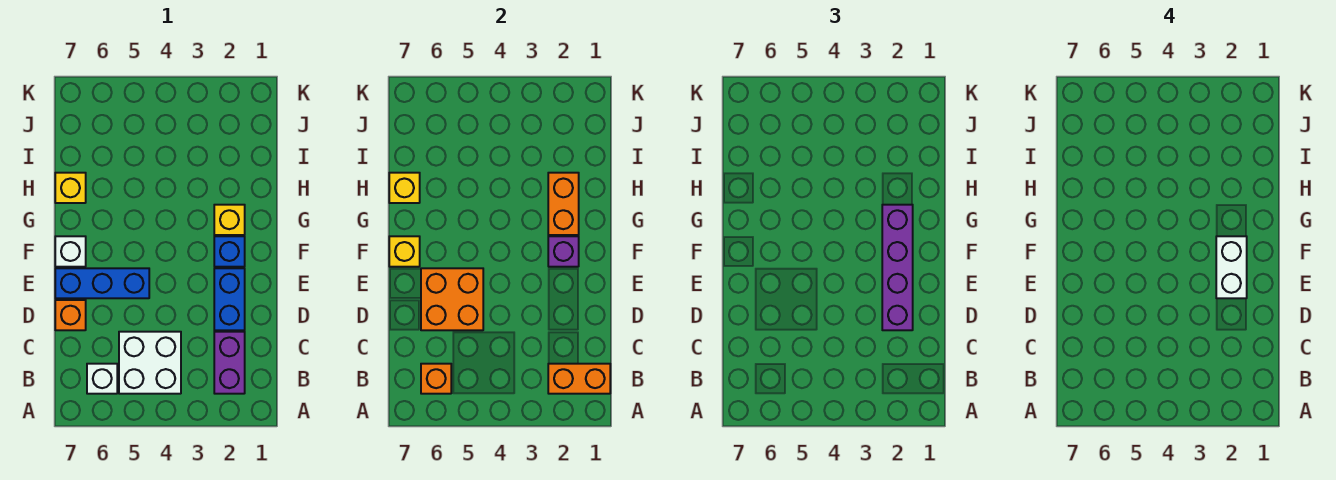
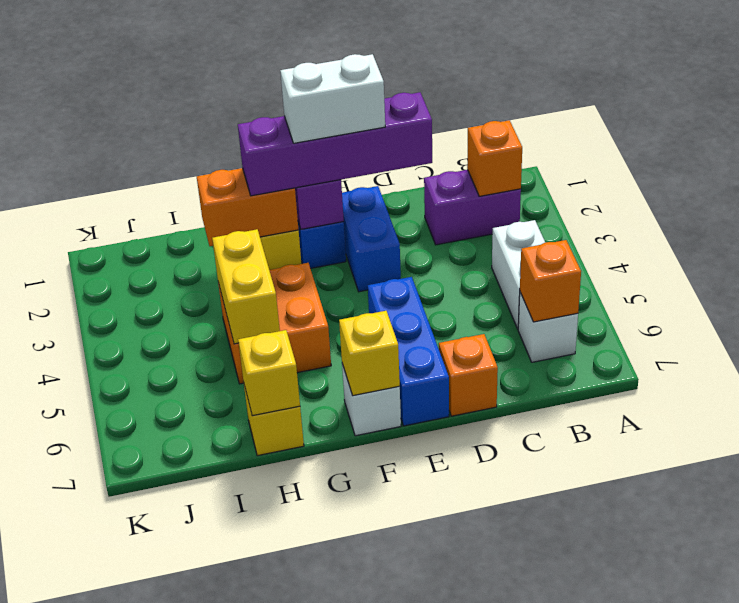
orange 1x2 brick [548,364,610,394] -> orange 1x1 brick [467,120,522,196]
white 2x2 brick [119,332,181,394] -> white 1x2 brick [492,220,545,329]
blue 1x2 brick [214,268,245,330] -> blue 1x2 brick turned to [342,186,401,292]
orange 2x2 brick [421,268,483,330] -> orange 2x2 brick moved to [218,263,331,384]
none -> yellow 1x2 brick [212,229,280,344]

